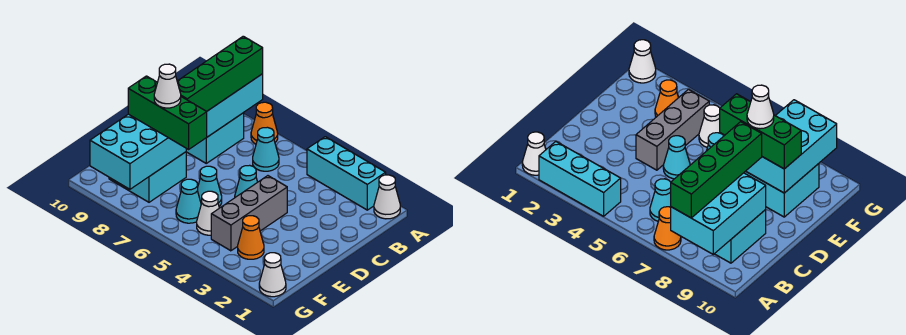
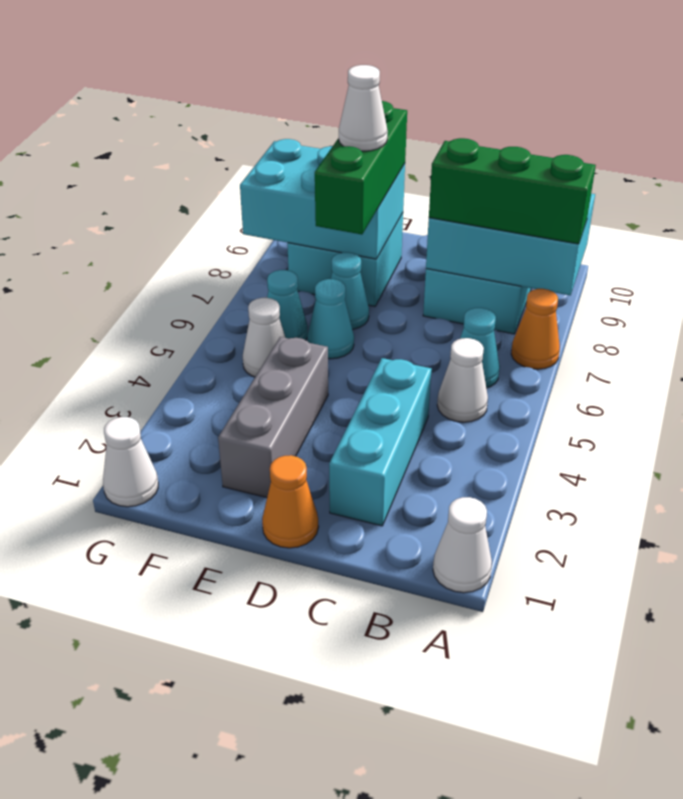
cyan 1x3 brick [307,137,386,210] -> cyan 1x3 brick moved to [329,358,432,526]
green 1x4 brick [177,36,263,111] -> green 1x3 brick [429,138,596,244]
none -> white 1x1 cone [437,338,488,422]
grey 1x3 brick [211,176,287,251] -> grey 1x3 brick turned to [218,337,328,498]
cyan 1x1 cone [235,165,257,197] -> cyan 1x1 cone moved to [331,252,369,330]
orange 1x1 cone [238,216,264,259] -> orange 1x1 cone moved to [262,455,319,548]

